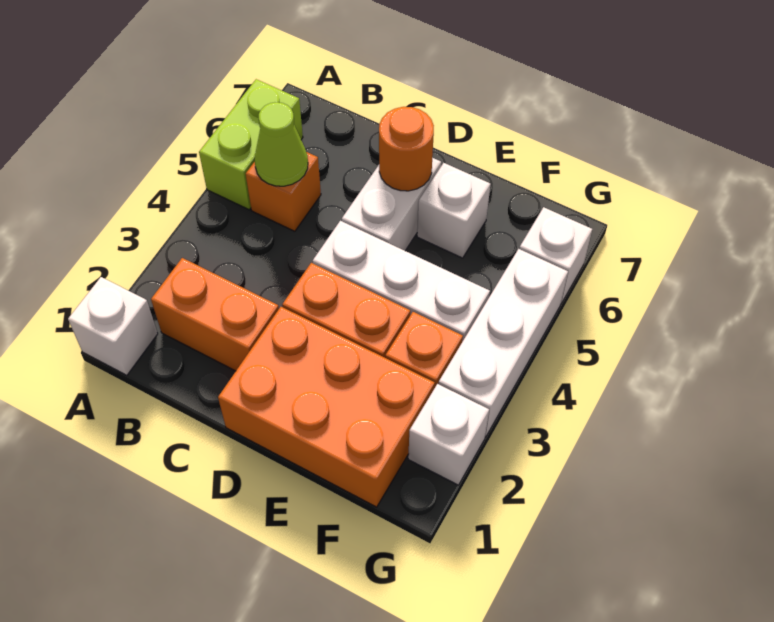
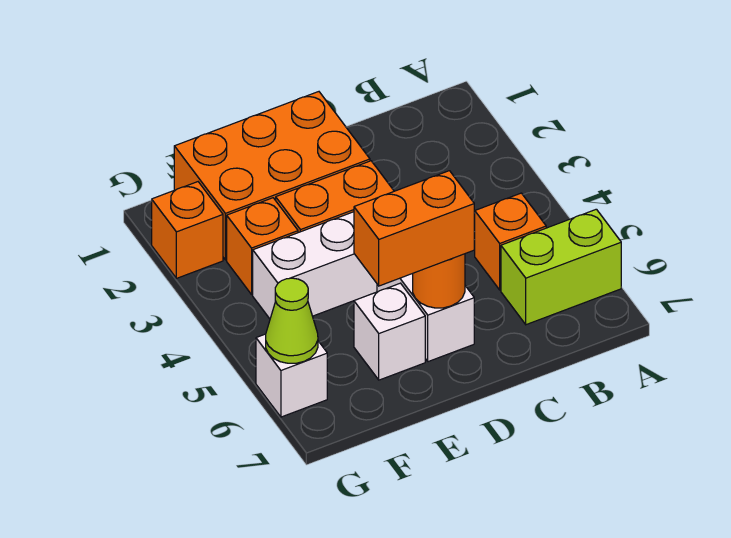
white 1x1 brick [68,277,158,375] -> none
lime 1x2 brick [199,79,303,210] -> lime 1x2 brick turned to [501,209,621,325]
orange 1x2 brick [151,258,279,371] -> orange 1x2 brick moved to [354,171,474,286]
lime 1x1 cone [255,102,308,186] -> lime 1x1 cone moved to [266,278,318,363]
white 1x1 brick [408,384,489,485] -> orange 1x1 brick [152,182,223,278]
white 1x3 brick [439,249,568,437] -> none

